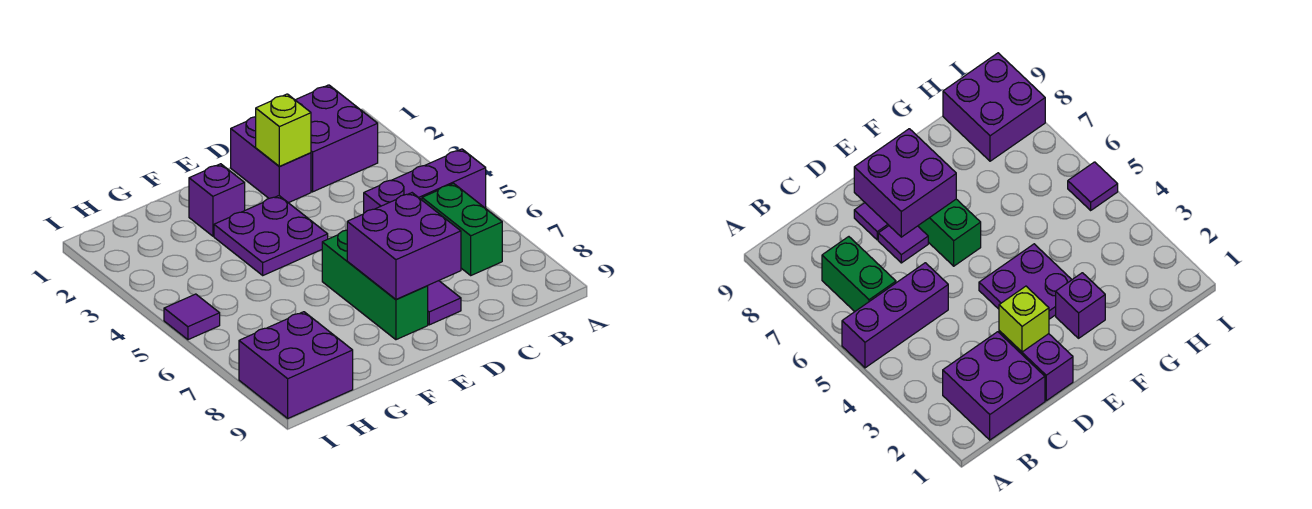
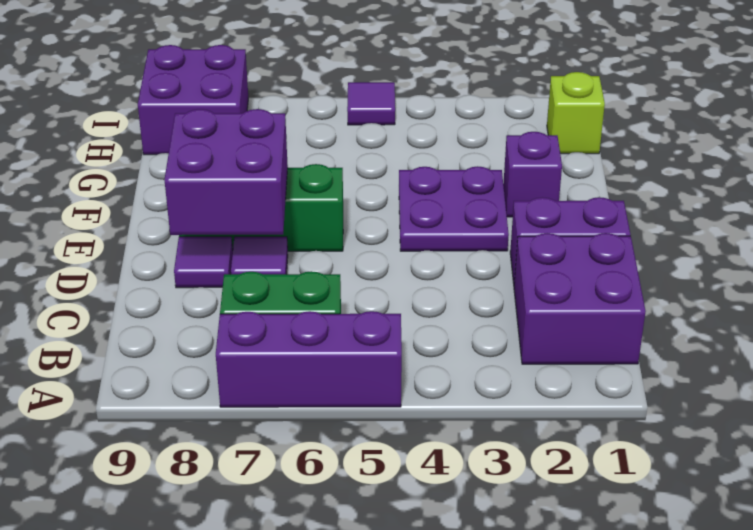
purple 1x3 brick [364,149,486,213] -> purple 1x3 brick turned to [216,311,402,407]
lime 1x1 brick [256,94,311,167] -> lime 1x1 brick moved to [547,72,605,154]

